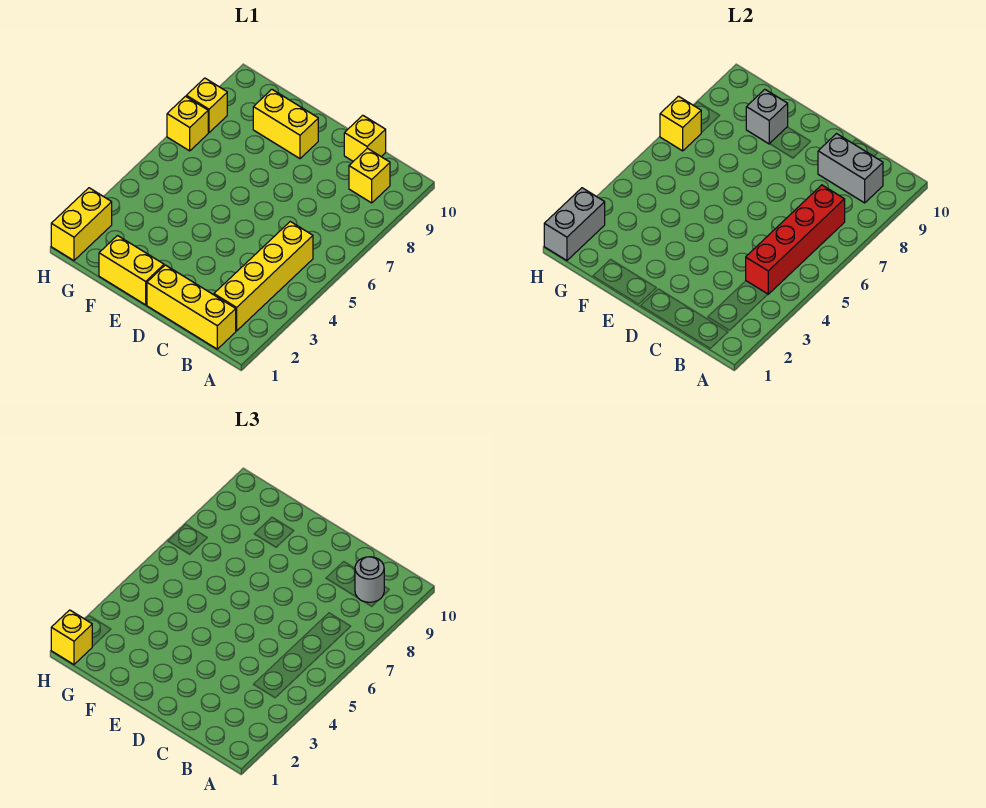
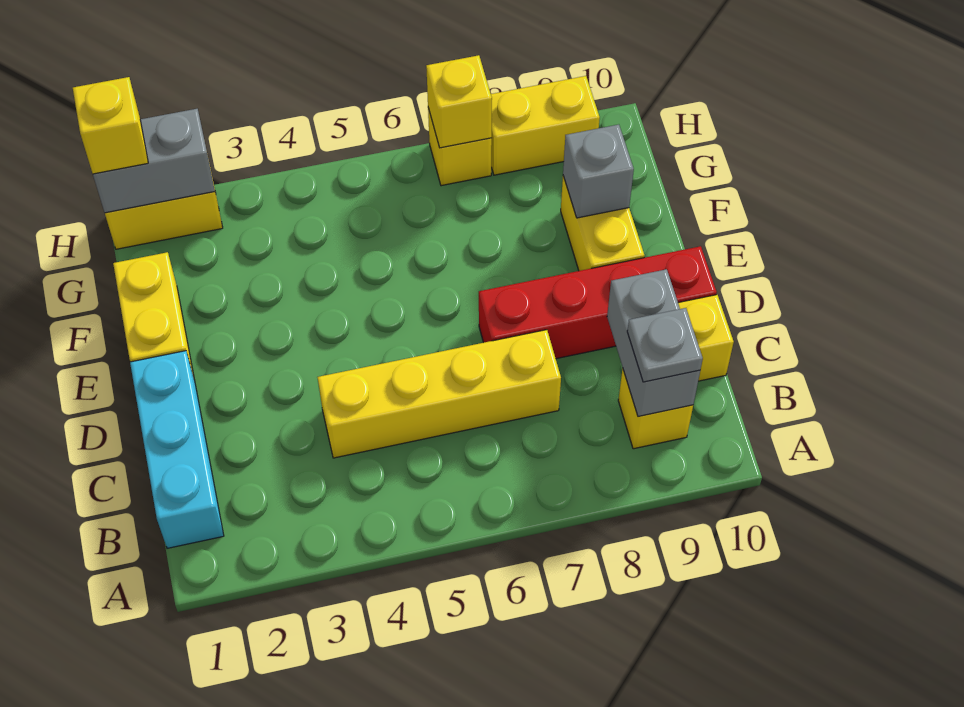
yellow 1x3 brick [147,265,236,349] -> cyan 1x3 brick [130,351,224,548]
yellow 1x4 brick [214,222,313,331] -> yellow 1x4 brick moved to [317,330,561,458]
red 1x4 brick [746,185,845,294] -> red 1x4 brick moved to [479,246,717,359]
grey 1x1 round brick [355,557,384,602] -> grey 1x1 plate [627,308,703,382]
yellow 1x1 brick [186,78,227,133] -> yellow 1x2 brick [491,76,600,175]

